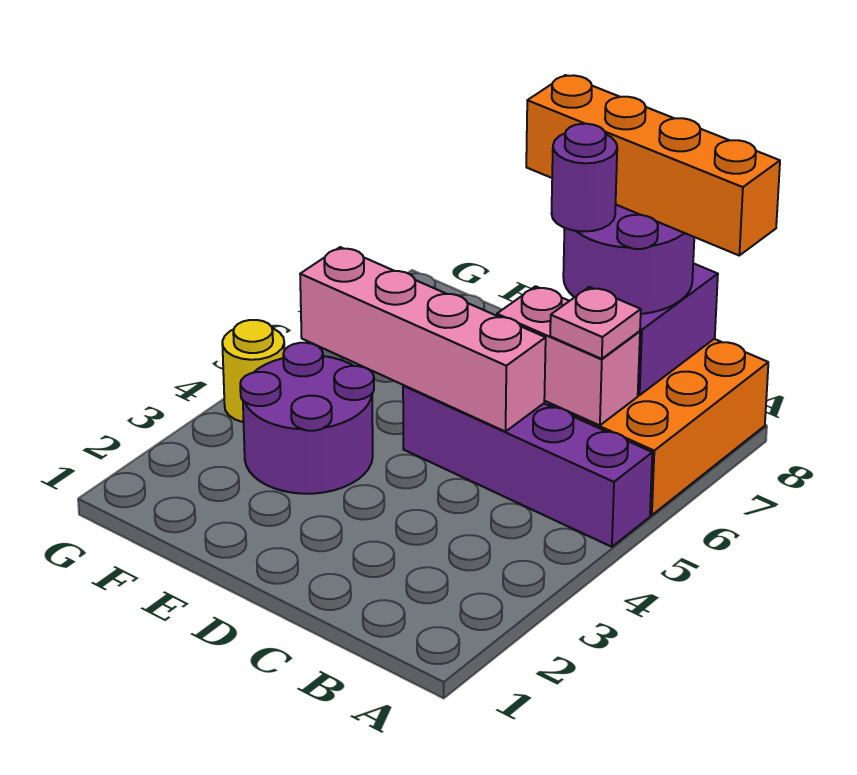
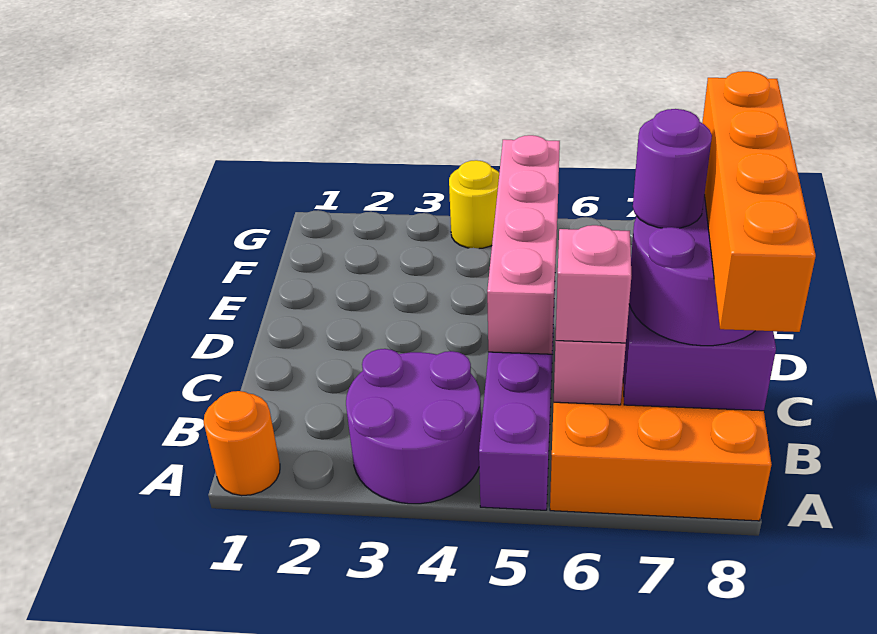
none -> orange 1x1 round brick [204,391,280,496]
pink 1x1 plate [550,287,641,359] -> pink 1x1 brick [556,225,631,343]
purple 2x2 round brick [240,343,374,494] -> purple 2x2 round brick moved to [346,349,481,504]

